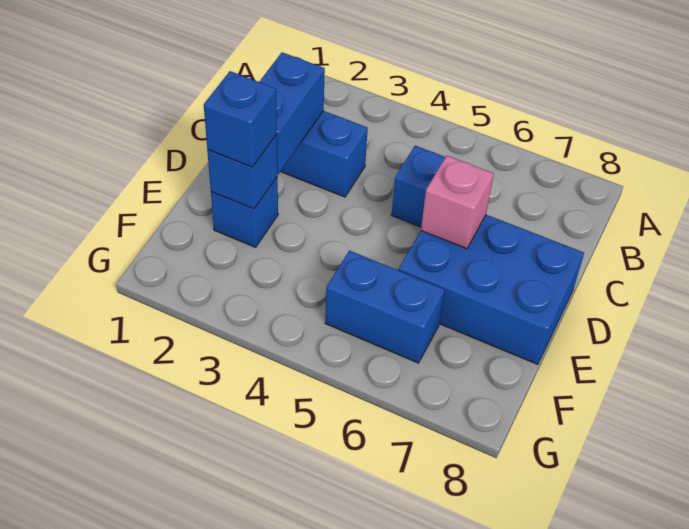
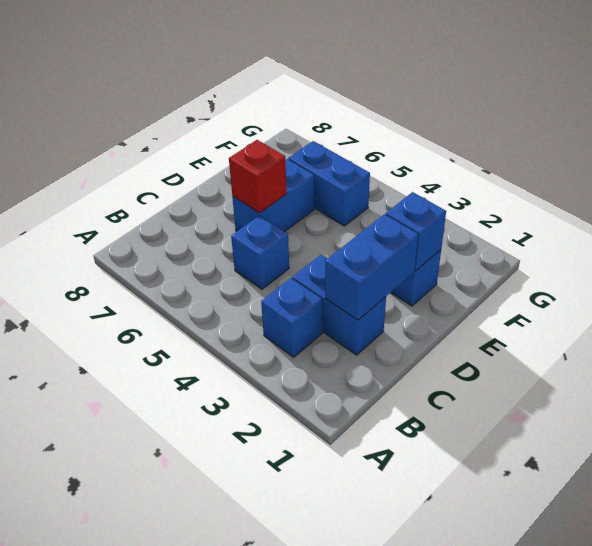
blue 2x3 brick [399,215,584,365] -> blue 1x2 brick [232,159,314,232]
pink 1x1 brick [421,156,494,249] -> red 1x1 brick [229,140,287,213]
blue 1x1 brick [204,71,277,167] -> blue 1x1 brick moved to [261,278,322,357]

